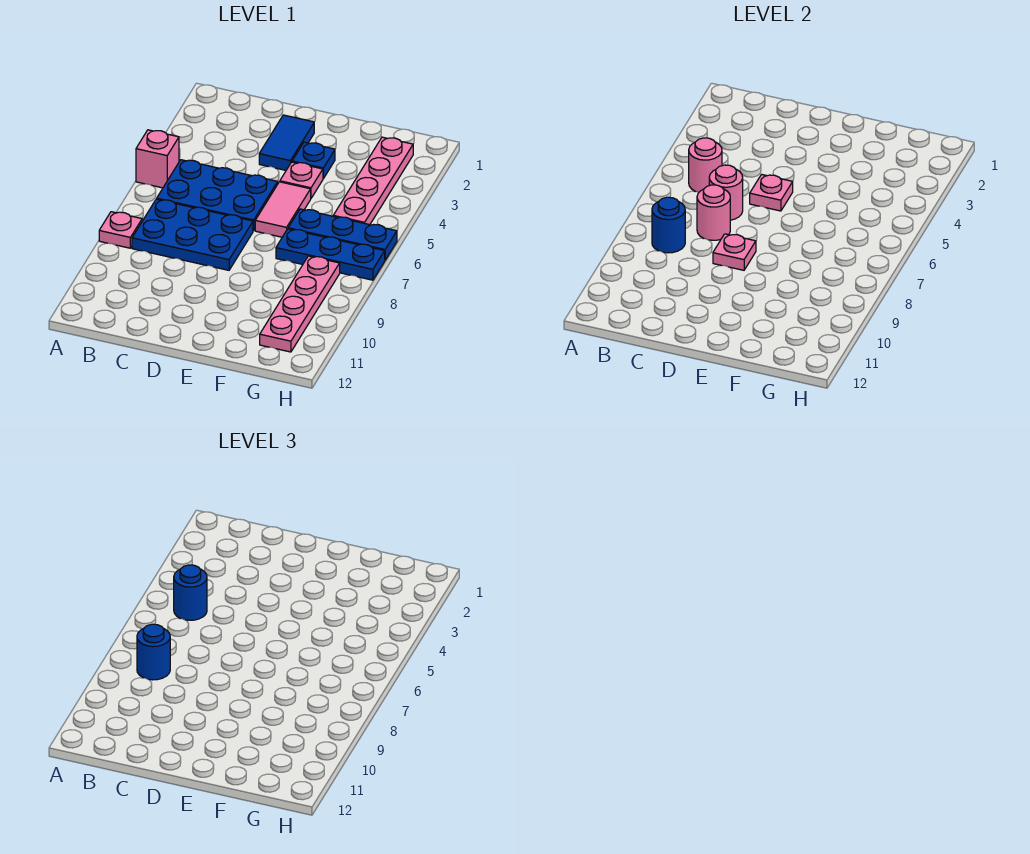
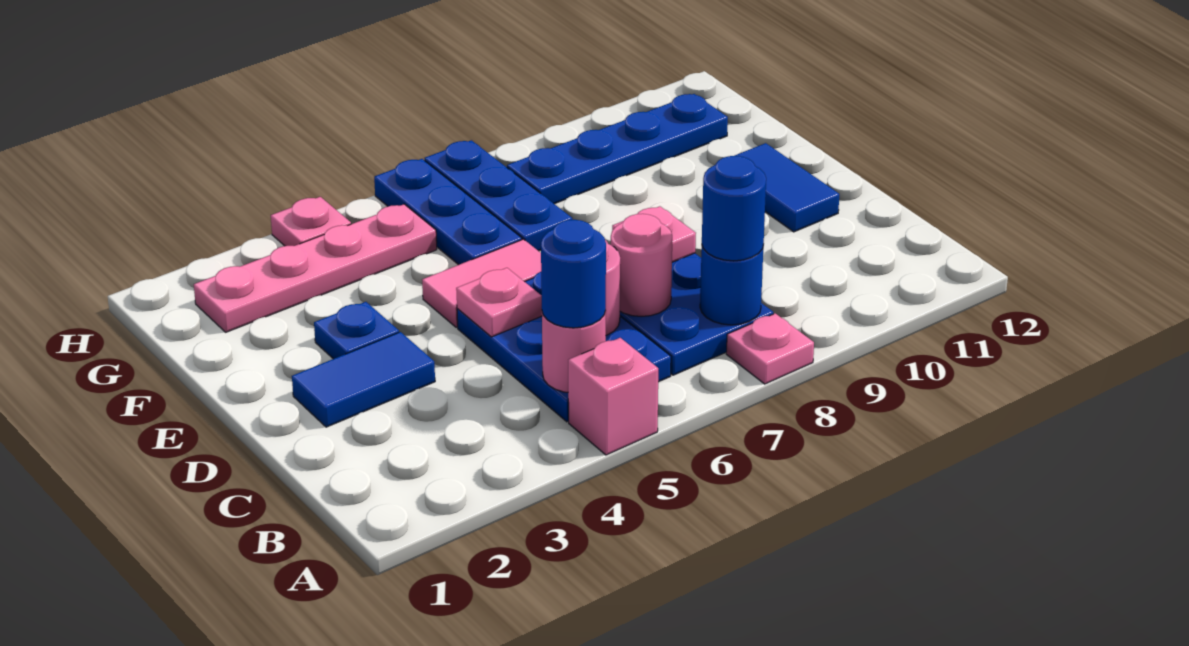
none -> blue 1x2 tile [734,143,839,232]
pink 1x1 plate [280,162,323,198] -> pink 1x1 plate moved to [271,197,351,246]
pink 1x4 plate [260,256,340,352] -> blue 1x4 plate [507,94,728,204]

